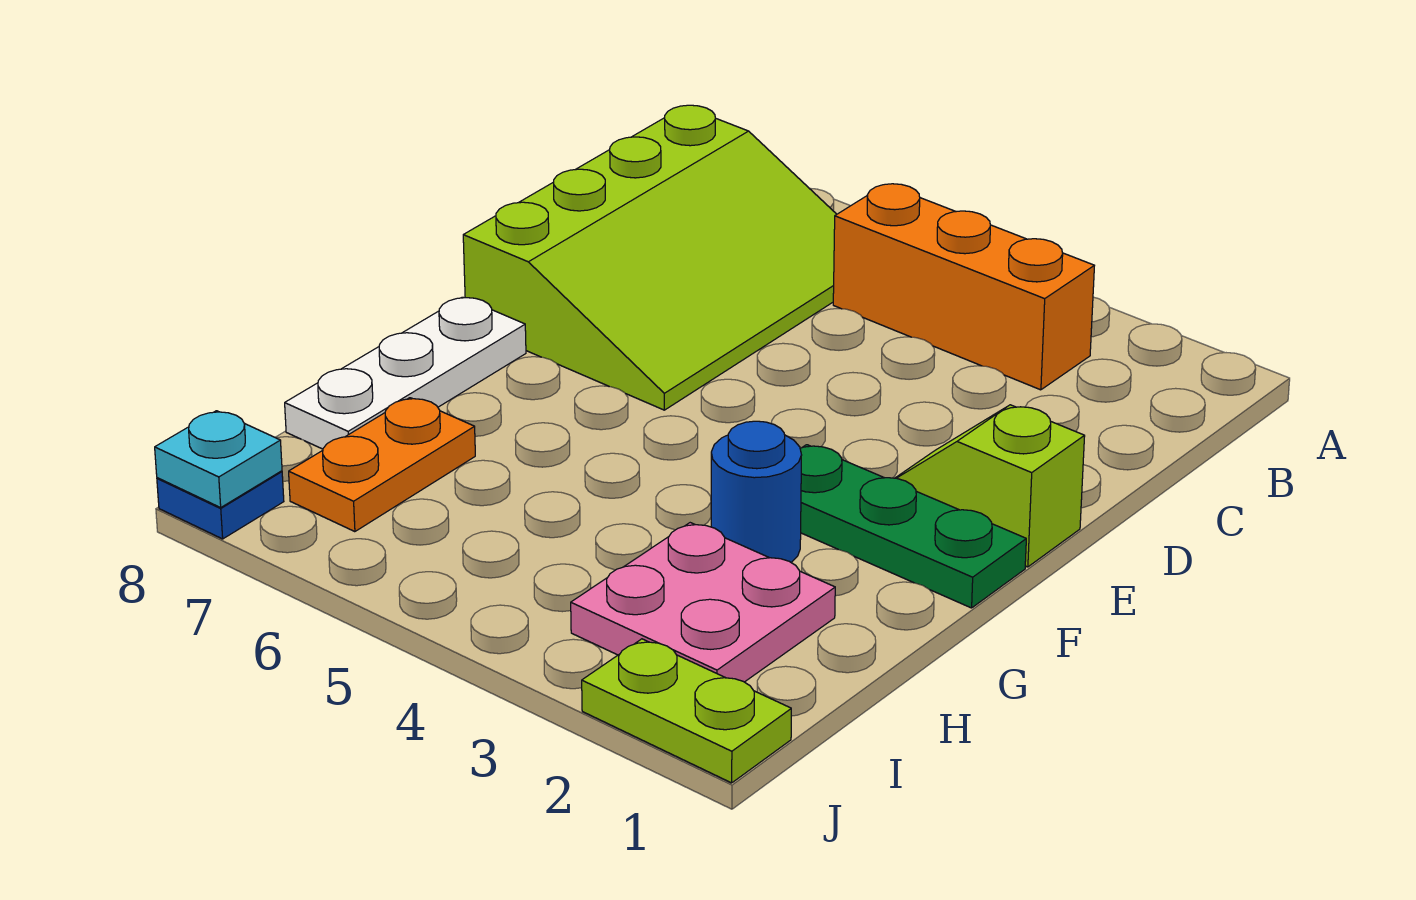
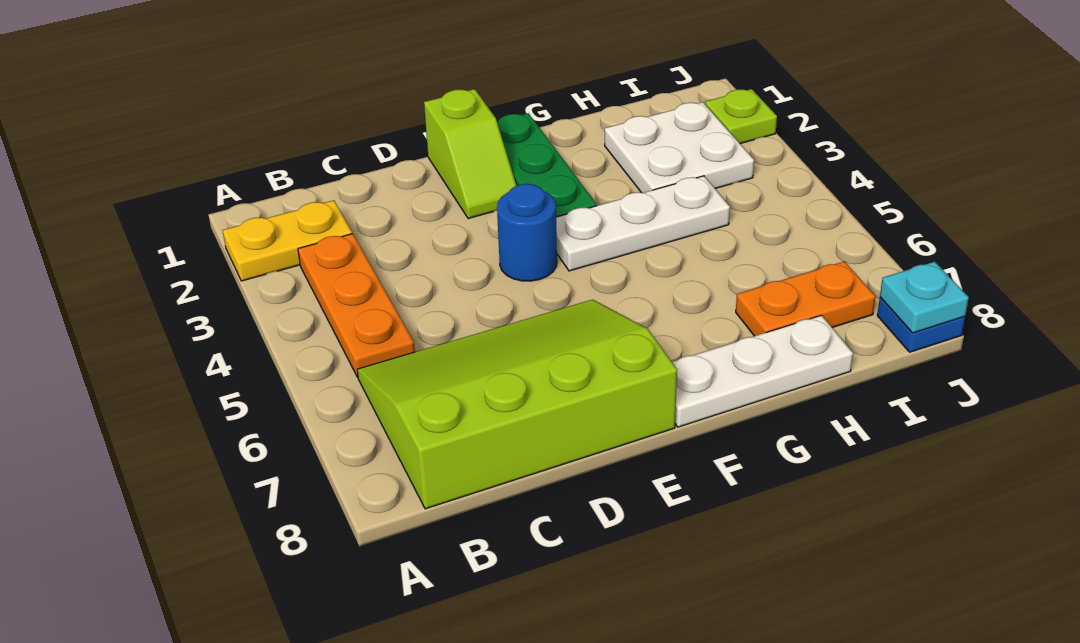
none -> yellow 1x2 plate [223,200,352,281]
orange 1x3 brick [833,184,1094,390] -> orange 1x3 plate [298,234,415,377]
none -> white 1x3 plate [556,176,730,271]
blue 1x1 round brick [711,421,801,562] -> blue 1x1 round brick moved to [497,184,557,281]
pink 2x2 plate [571,523,835,682] -> white 2x2 plate [605,102,754,193]
lime 1x2 plate [582,639,791,783] -> lime 1x1 plate [705,89,777,144]

